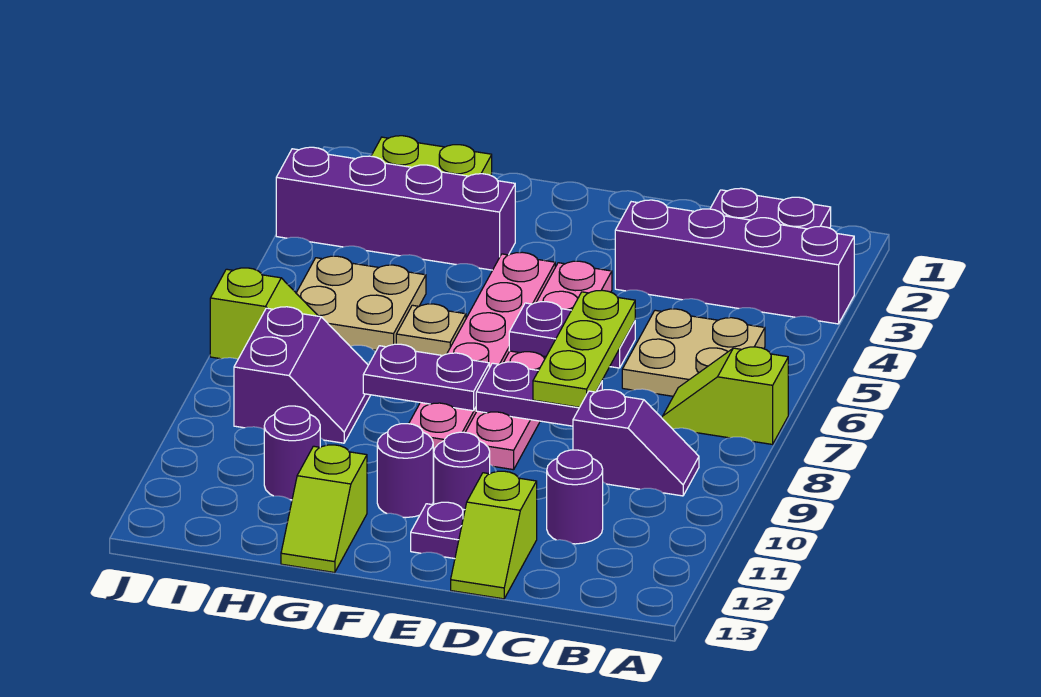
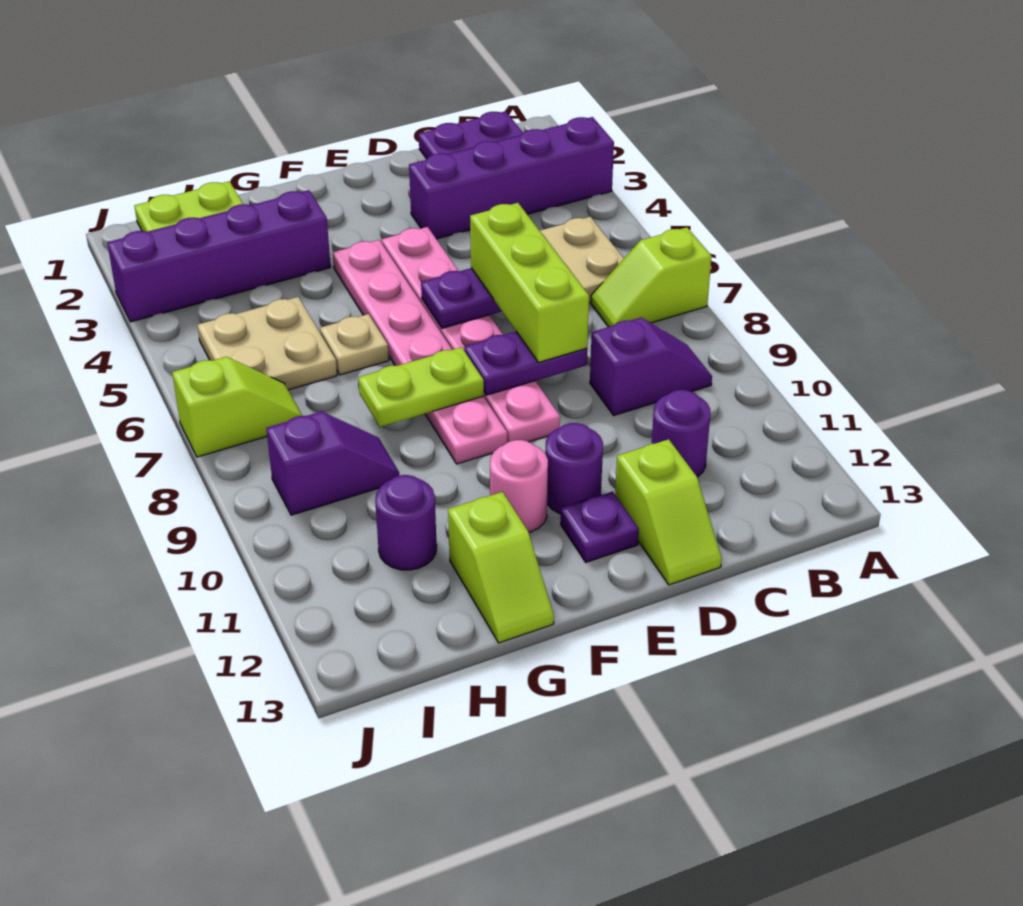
lime 1x3 plate [533,290,635,407] -> lime 1x3 brick [470,203,589,362]
purple 1x2 plate [363,344,489,411] -> lime 1x2 plate [358,347,484,427]
purple 1x1 round brick [377,424,433,517] -> pink 1x1 round brick [490,440,548,532]
purple 2x2 slope [234,307,370,443] -> purple 1x2 slope [266,412,399,515]

